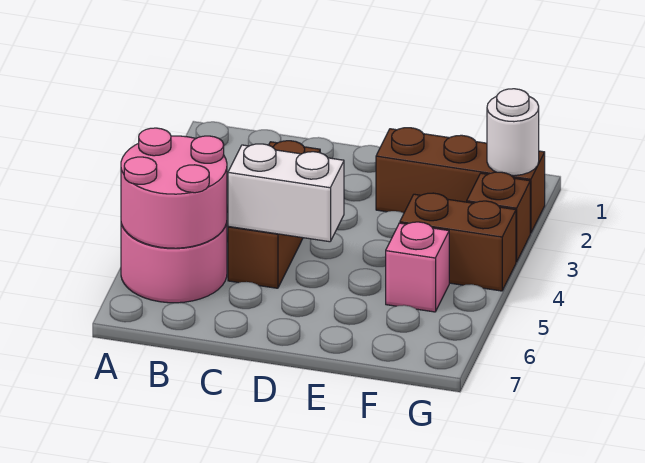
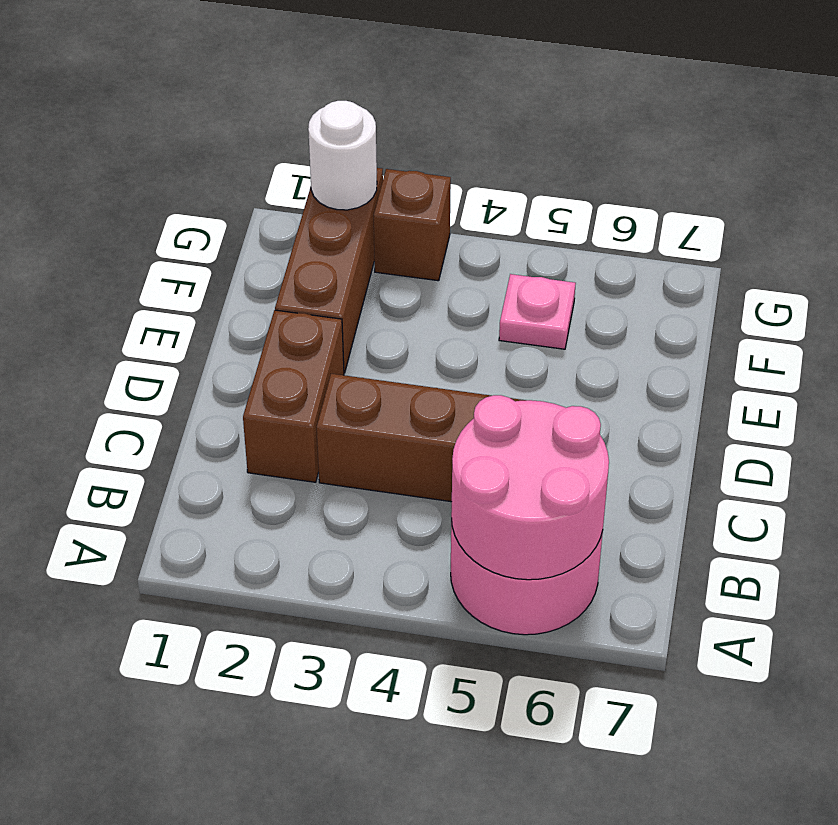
white 1x2 brick [228,144,344,242] -> none
brown 1x2 brick [400,193,516,291] -> brown 1x2 brick moved to [243,310,344,482]
pink 1x1 brick [386,222,449,312] -> pink 1x1 plate [499,274,576,349]

